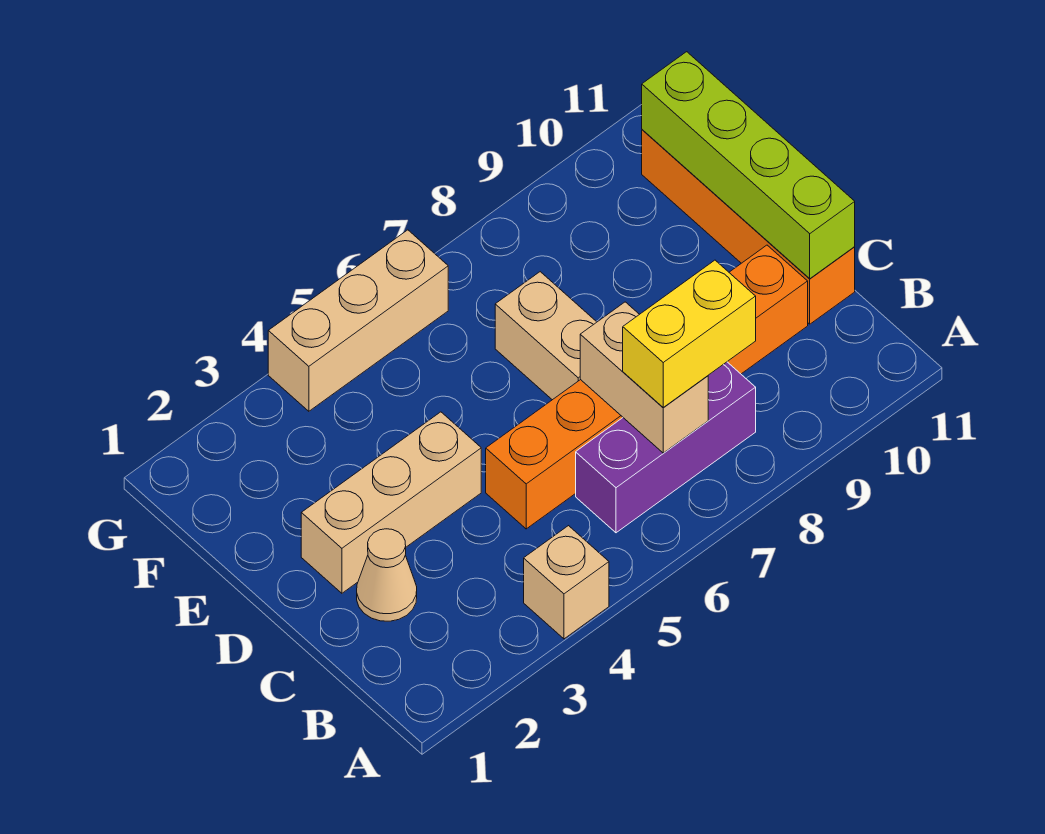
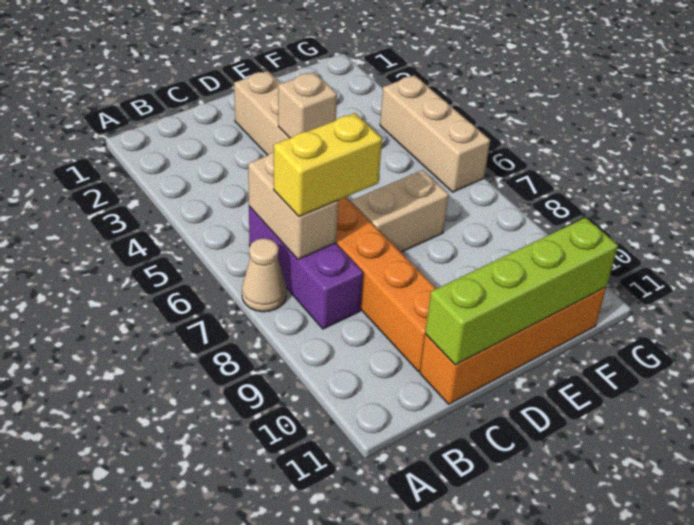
tan 1x1 brick [524,526,609,639] -> tan 1x1 brick moved to [278,72,337,138]
tan 1x2 brick [580,302,708,453] -> tan 1x2 brick turned to [248,152,338,259]
yellow 1x2 brick [623,260,756,408] -> yellow 1x2 brick turned to [274,113,382,216]
tan 1x1 cone [357,529,417,621] -> tan 1x1 cone moved to [242,238,287,312]

